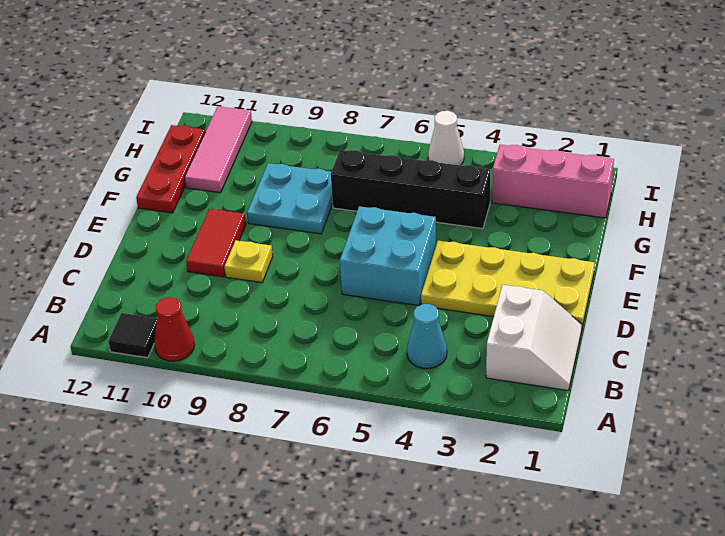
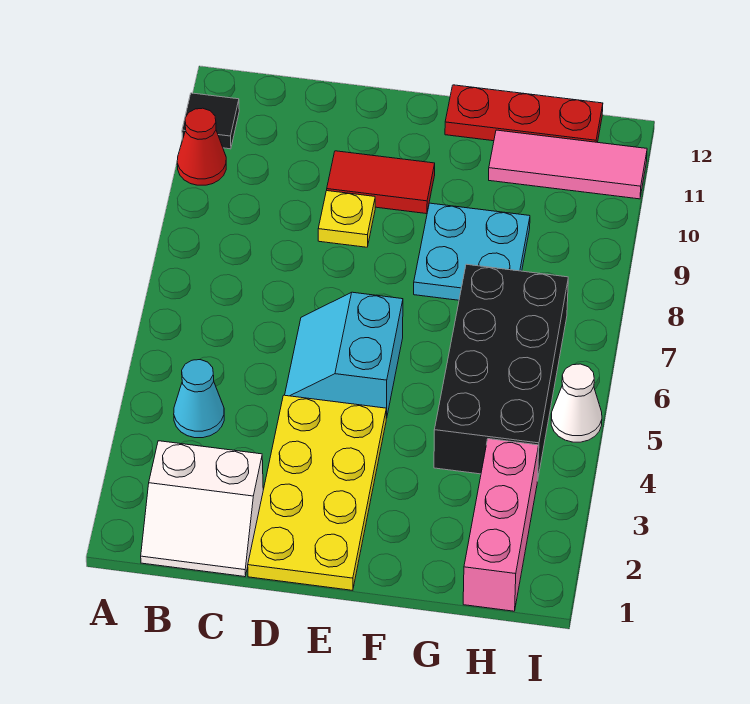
cyan 2x2 brick [340,206,436,306] -> cyan 2x2 slope [285,292,403,418]
black 1x4 brick [331,150,490,229] -> black 2x4 brick [434,264,568,481]

